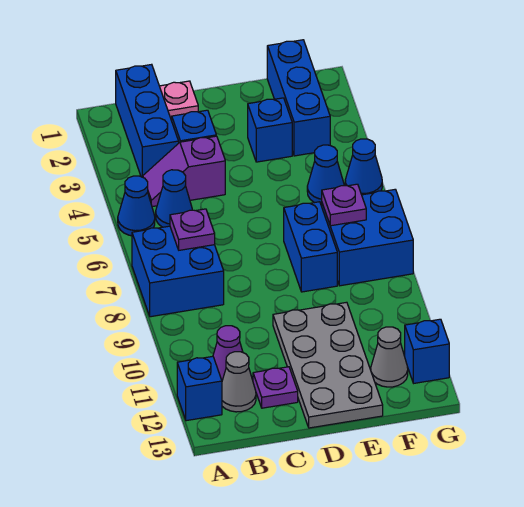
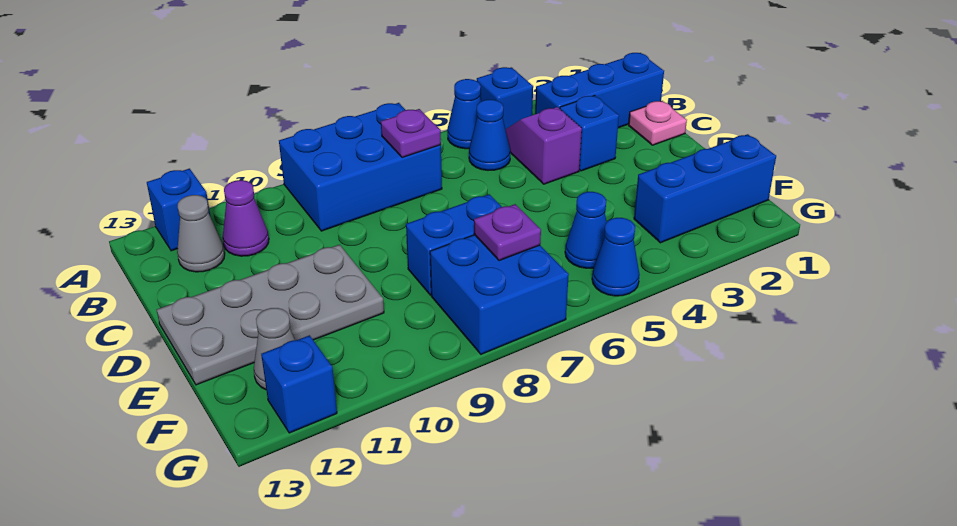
blue 2x2 brick [132,226,224,317] -> blue 2x3 brick [279,103,442,231]
purple 1x1 plate [253,367,298,408] -> none
blue 1x1 brick [248,98,292,162] -> blue 1x1 brick moved to [477,67,533,129]

